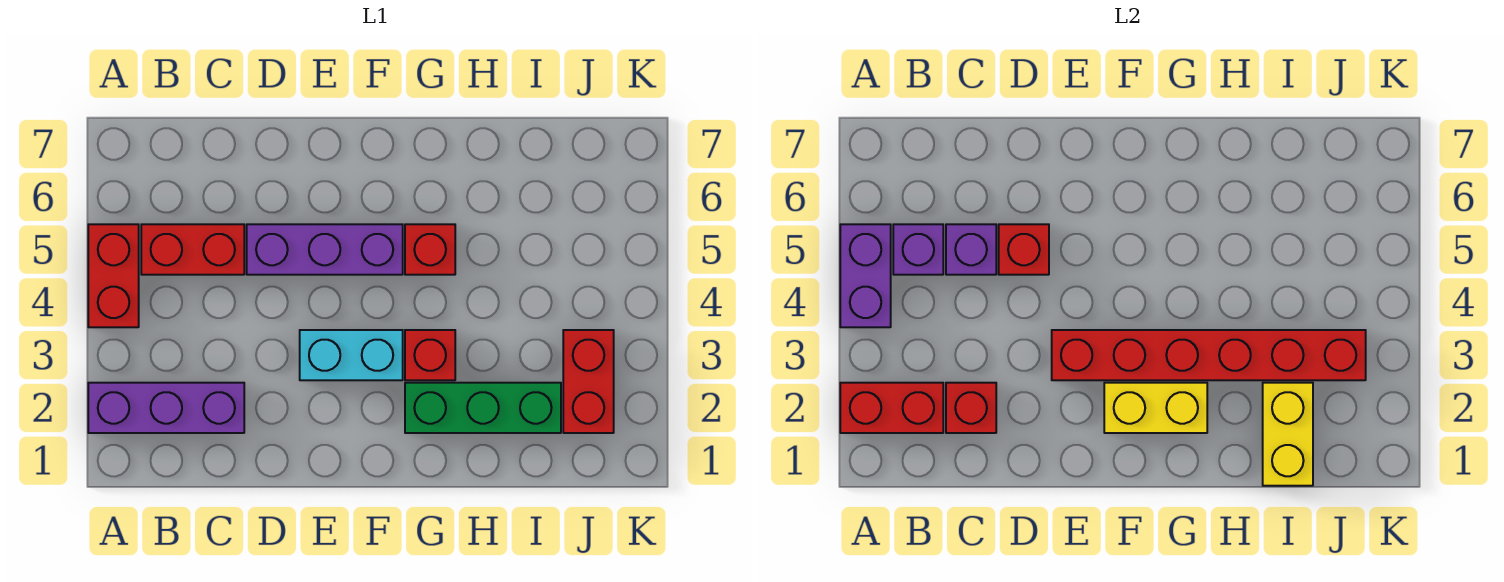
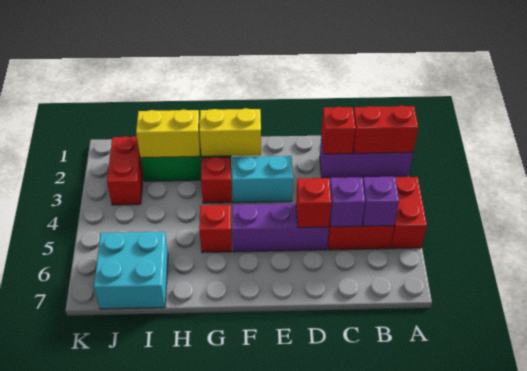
purple 1x2 brick [840,224,891,327] -> none
red 1x6 brick [1052,330,1366,380] -> none
yellow 1x2 brick [1263,383,1313,486] -> yellow 1x2 brick turned to [136,109,200,158]
none -> cyan 2x2 brick [94,232,168,309]

